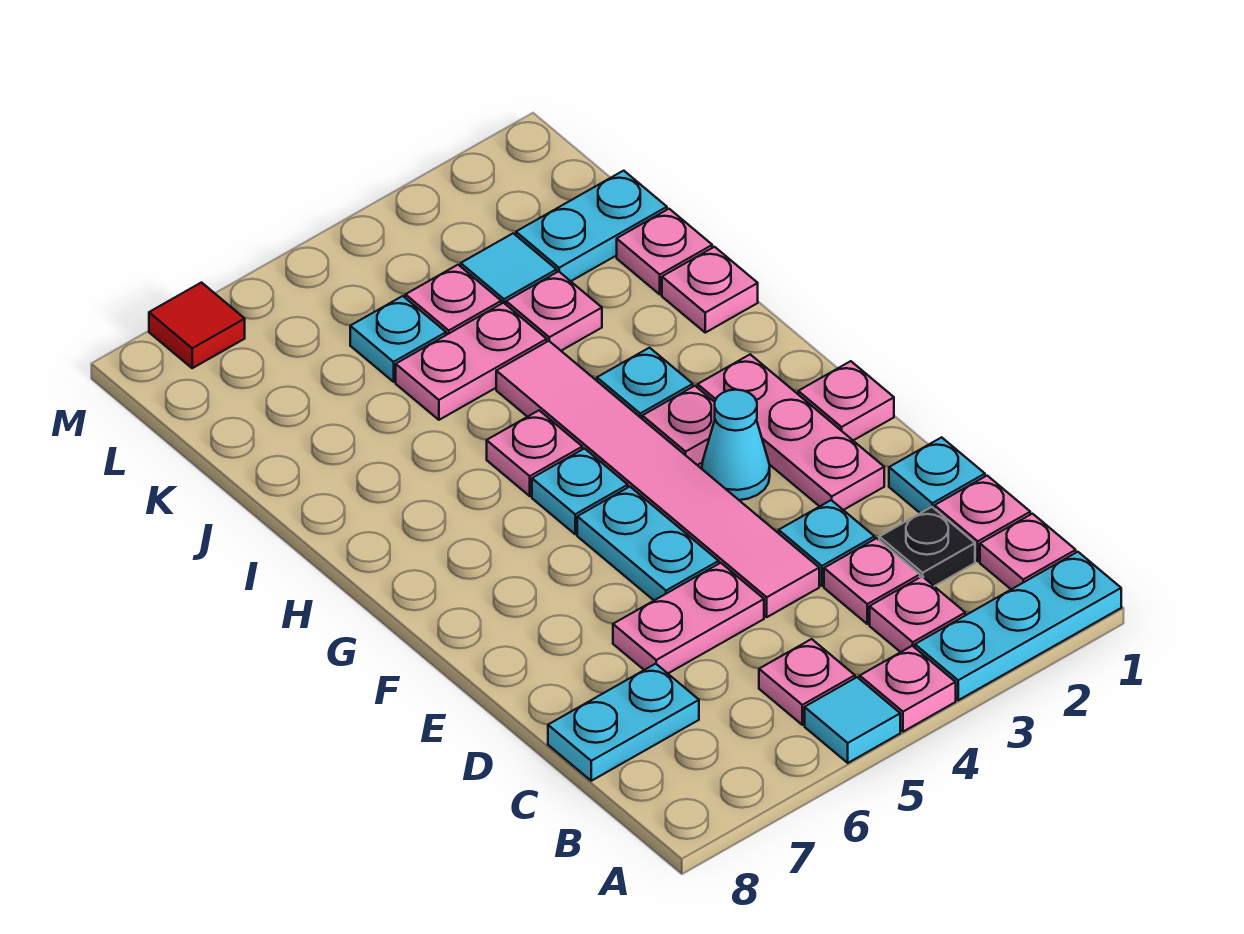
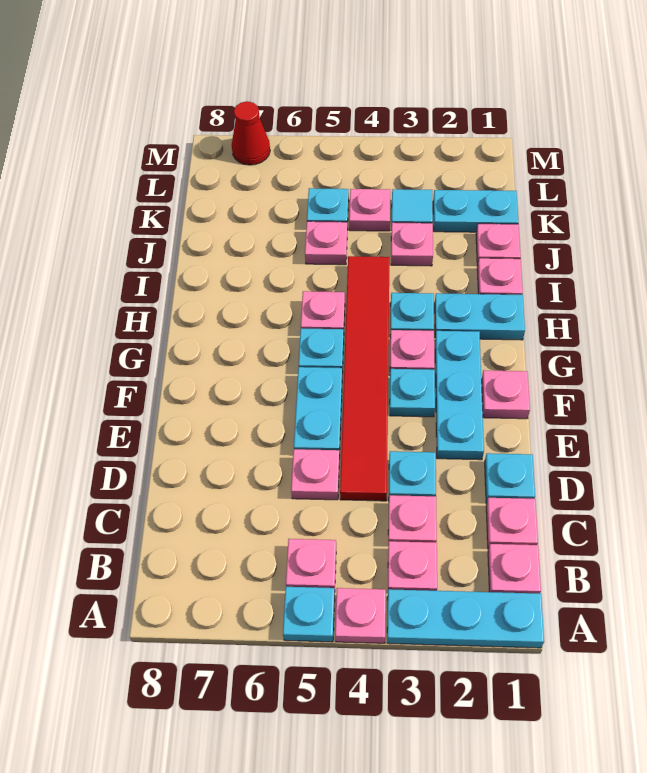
cyan 1x1 tile [805,677,900,763] -> cyan 1x1 plate [283,587,335,642]
black 1x1 plate [879,507,975,586] -> none
cyan 1x2 plate [548,664,699,781] -> cyan 1x2 plate moved to [435,293,525,340]
pink 1x6 tile [496,341,819,617] -> red 1x6 tile [340,256,389,501]
pink 1x2 plate [613,563,764,673] -> pink 1x1 plate [291,449,340,500]
pink 1x3 plate [698,354,884,510] -> cyan 1x3 plate [435,331,484,460]
cyan 1x1 cone [702,390,770,500] -> cyan 1x1 plate [390,369,435,417]
pink 1x2 plate [396,303,547,420] -> pink 1x1 plate [305,221,347,265]
red 1x1 tile [149,283,245,368] -> red 1x1 cone [232,101,270,165]

